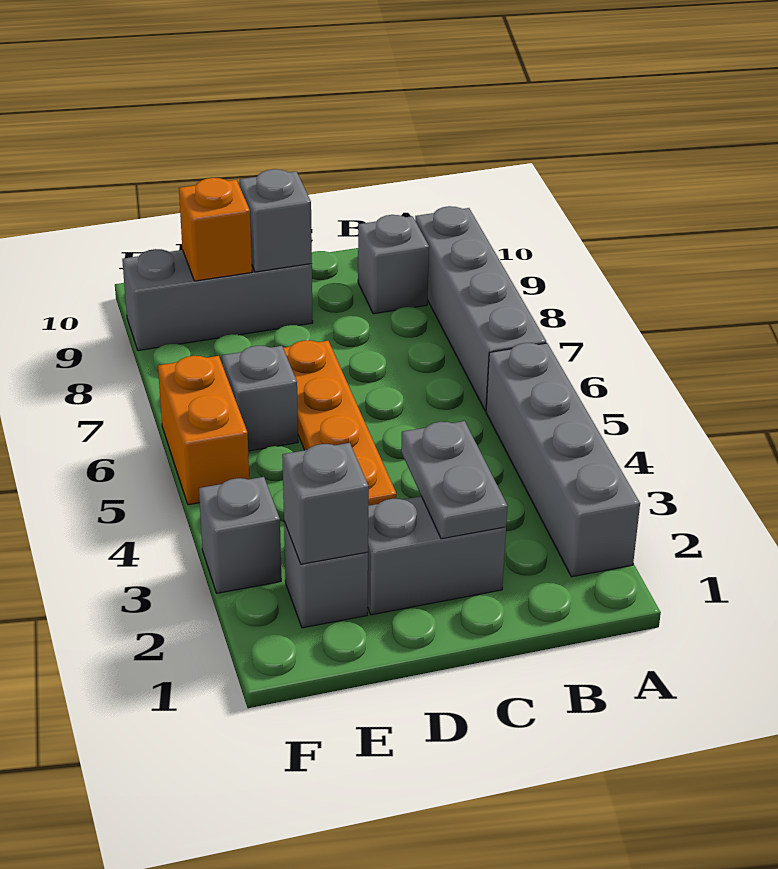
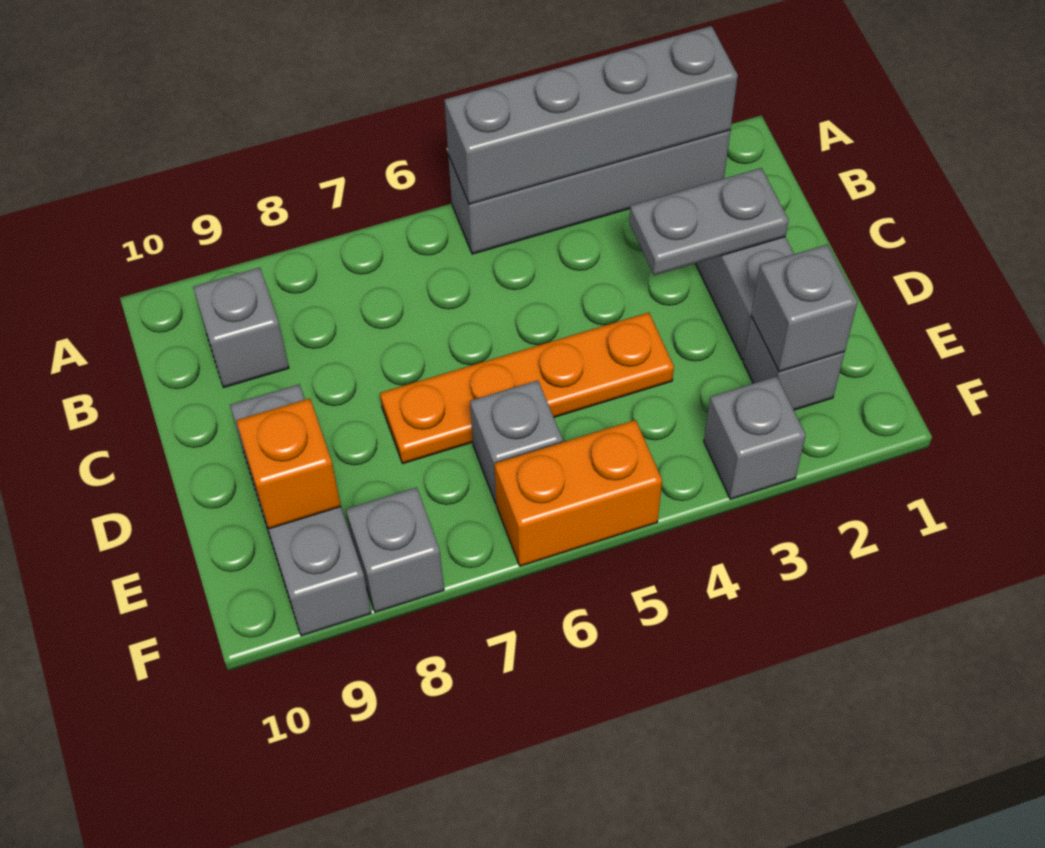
grey 1x4 brick [415,206,546,411] -> grey 1x4 brick moved to [444,26,738,204]
grey 1x1 brick [240,169,312,272] -> grey 1x1 brick moved to [346,487,444,612]

